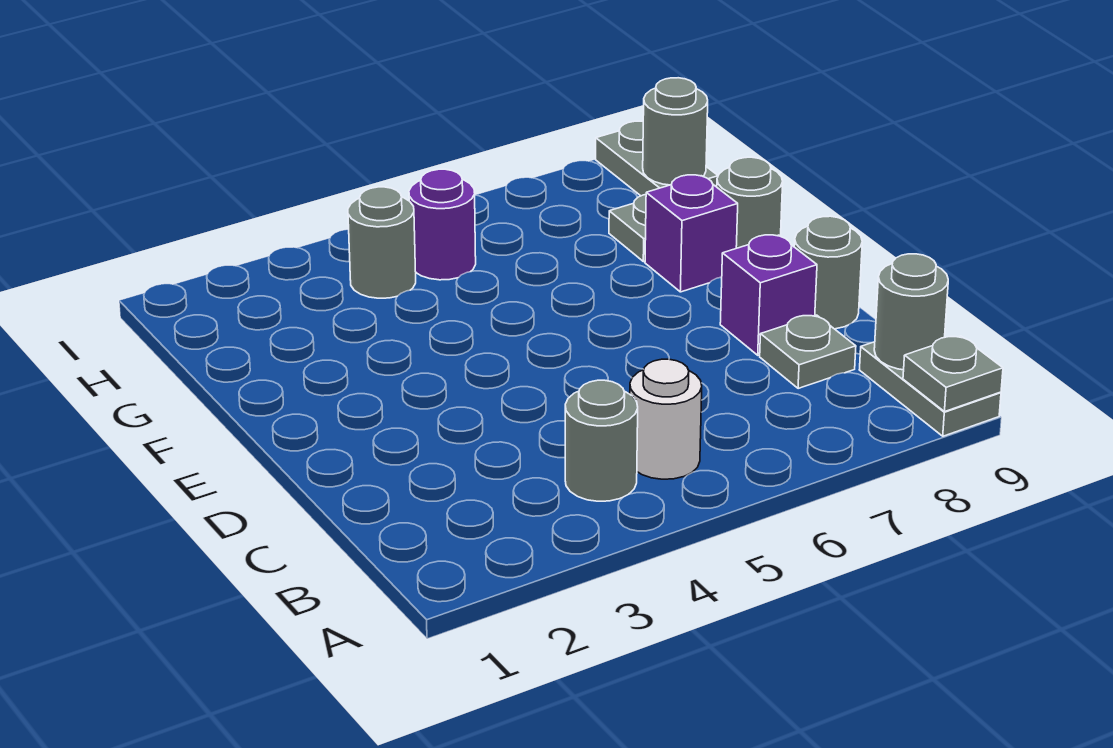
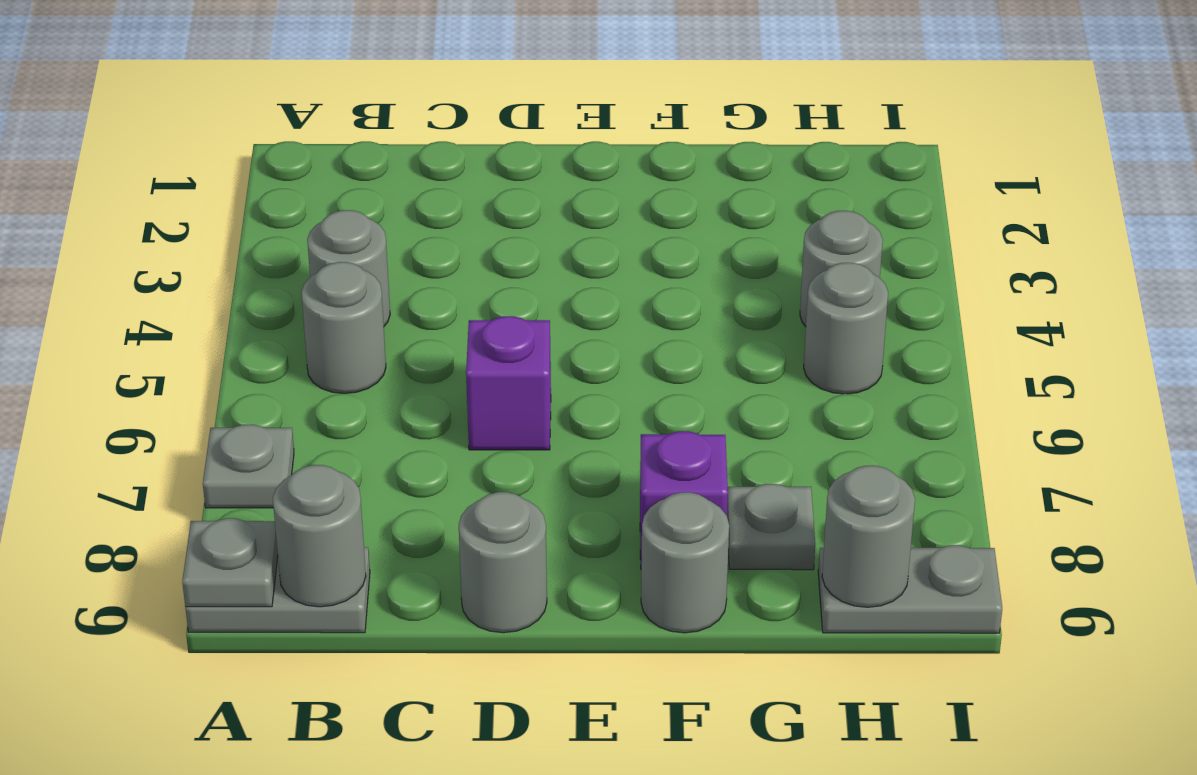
white 1x1 round brick [630,359,702,479] -> grey 1x1 round brick [301,262,386,394]
grey 1x1 plate [760,315,856,389] -> grey 1x1 plate moved to [203,425,294,508]
purple 1x1 brick [720,235,817,355] -> purple 1x1 brick moved to [466,316,551,450]
purple 1x1 round brick [409,169,476,280] -> grey 1x1 round brick [804,263,888,394]

